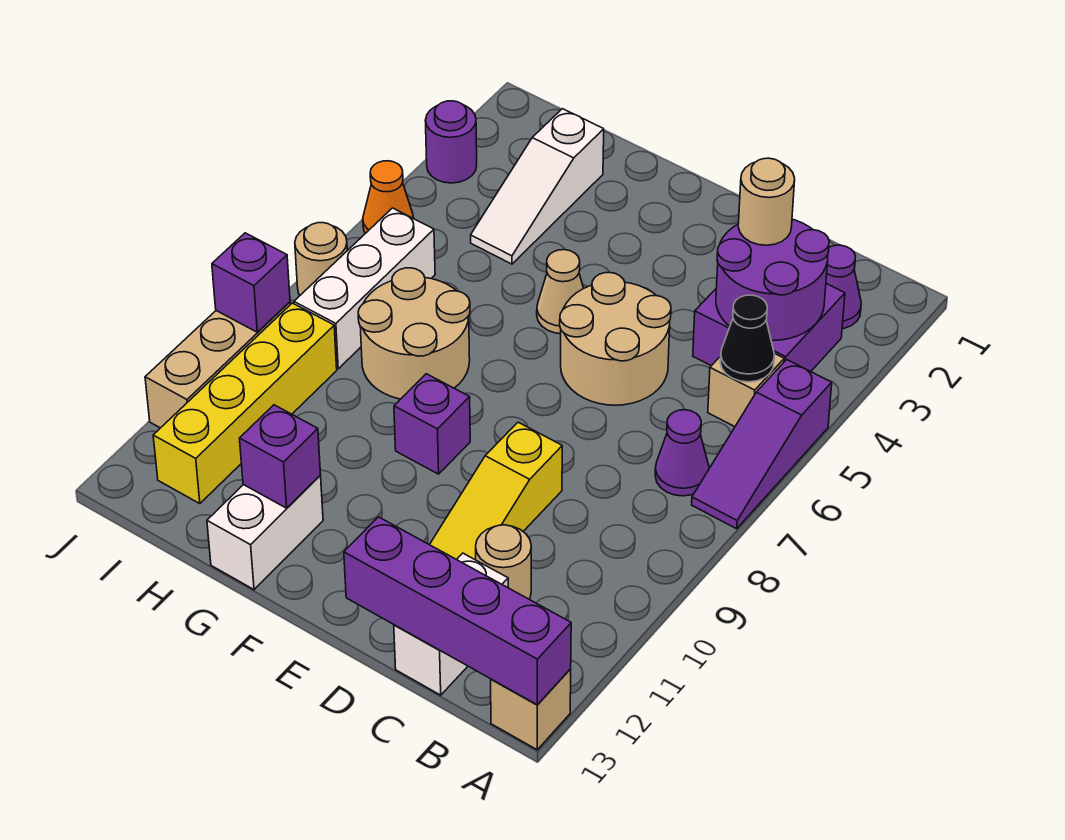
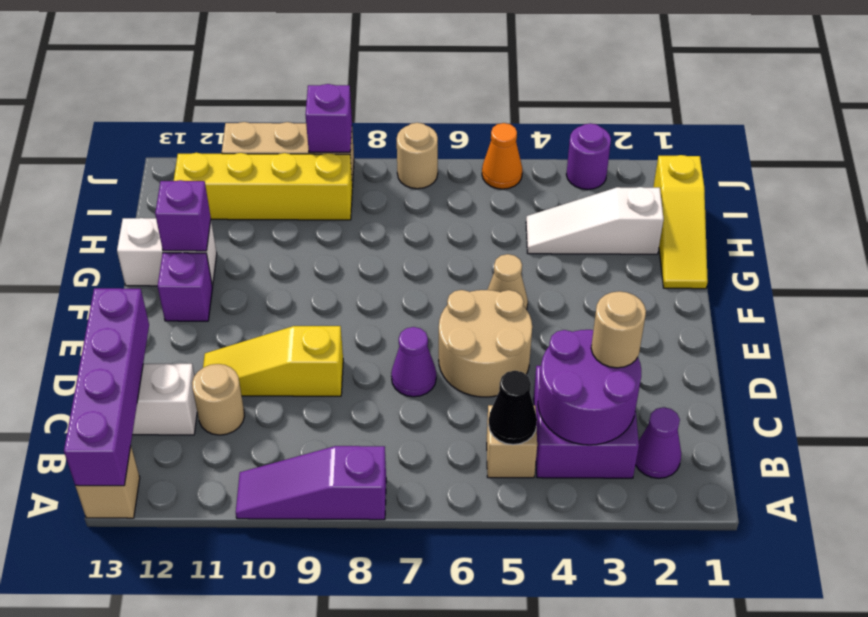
purple 1x3 slope [692,360,832,529] -> purple 1x3 slope moved to [236,446,386,520]
purple 1x1 cone [655,410,709,496] -> purple 1x1 cone moved to [391,327,436,397]
purple 1x1 brick [394,374,470,474] -> purple 1x1 brick moved to [158,253,212,321]
none -> yellow 1x3 slope [653,155,708,289]
tan 2x2 round brick [358,268,470,399] -> none
white 1x3 brick [294,208,435,369] -> none

